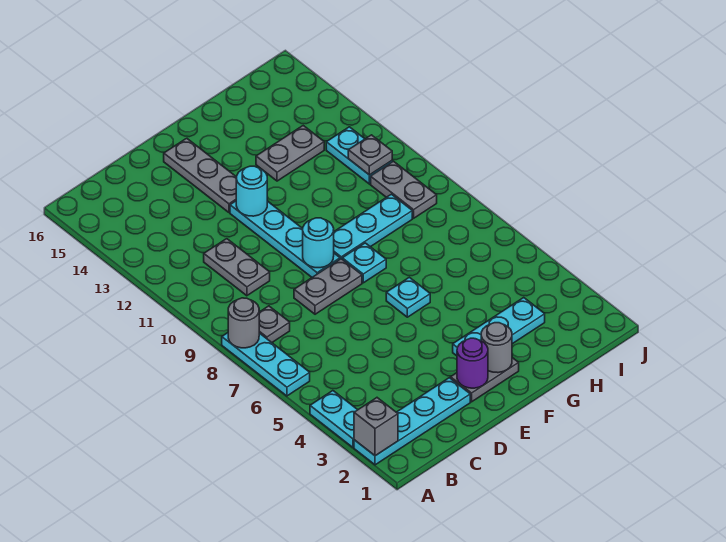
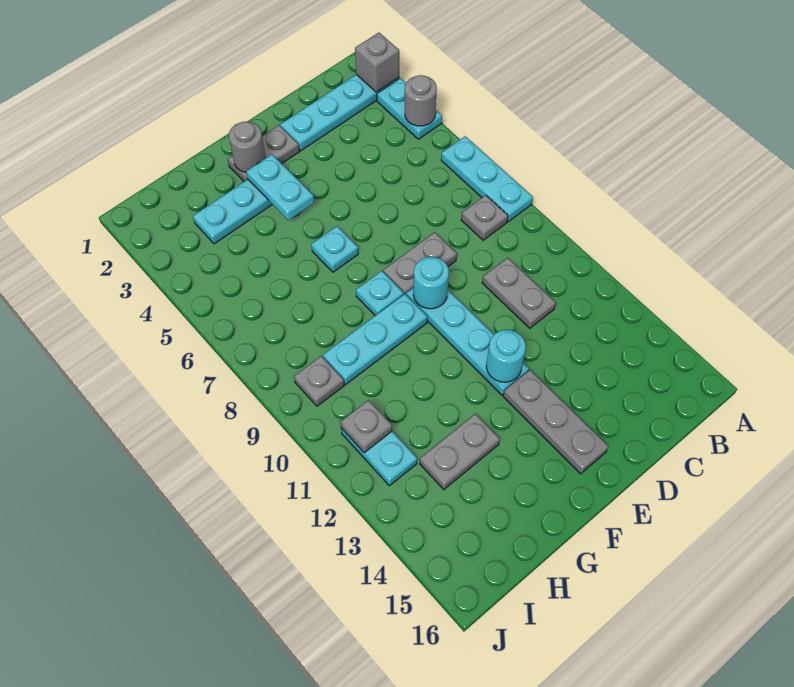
grey 1x1 round brick [228,298,259,348] -> grey 1x1 round brick moved to [405,75,437,126]
purple 1x1 round brick [457,338,488,388] -> none
none -> cyan 1x2 plate [246,154,314,220]
grey 1x2 plate [371,161,437,218] -> grey 1x1 plate [294,356,344,406]

